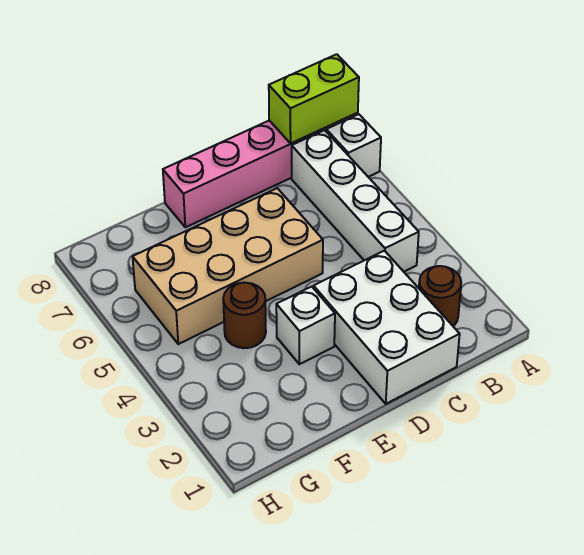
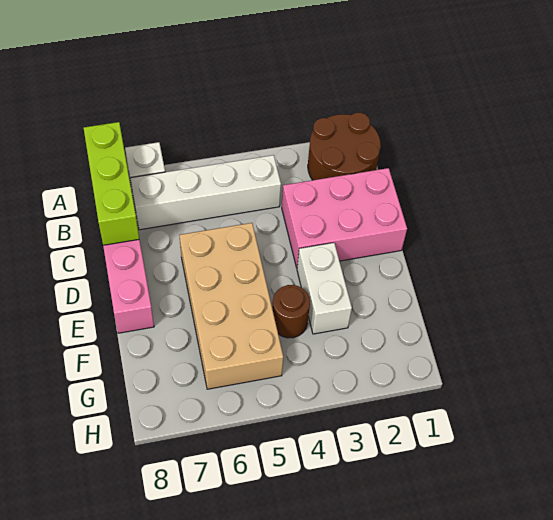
lime 1x2 brick [269,54,359,143] -> lime 1x3 brick [84,122,139,245]
brown 1x1 round brick [419,266,461,326] -> brown 2x2 round brick [308,113,381,180]
white 2x3 brick [314,251,460,404] -> pink 2x3 brick [282,168,407,268]
white 1x1 brick [276,287,335,364] -> white 1x2 brick [297,243,352,334]

